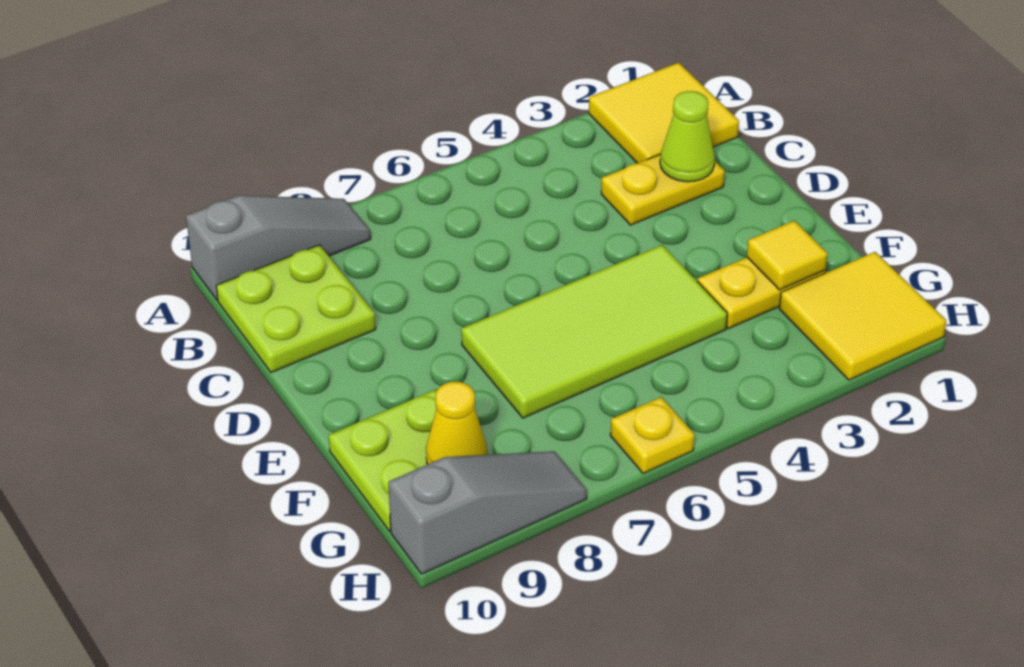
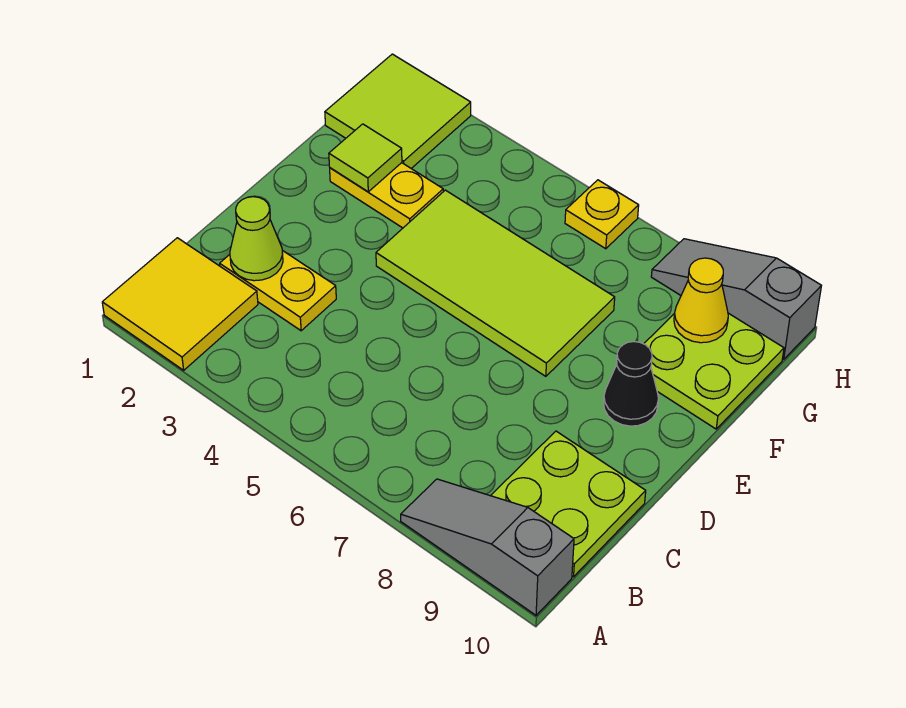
none -> black 1x1 cone [604,342,658,426]
yellow 1x1 tile [747,221,828,290] -> lime 1x1 tile [329,124,402,192]
yellow 2x2 tile [779,252,946,380] -> lime 2x2 tile [325,54,471,168]

